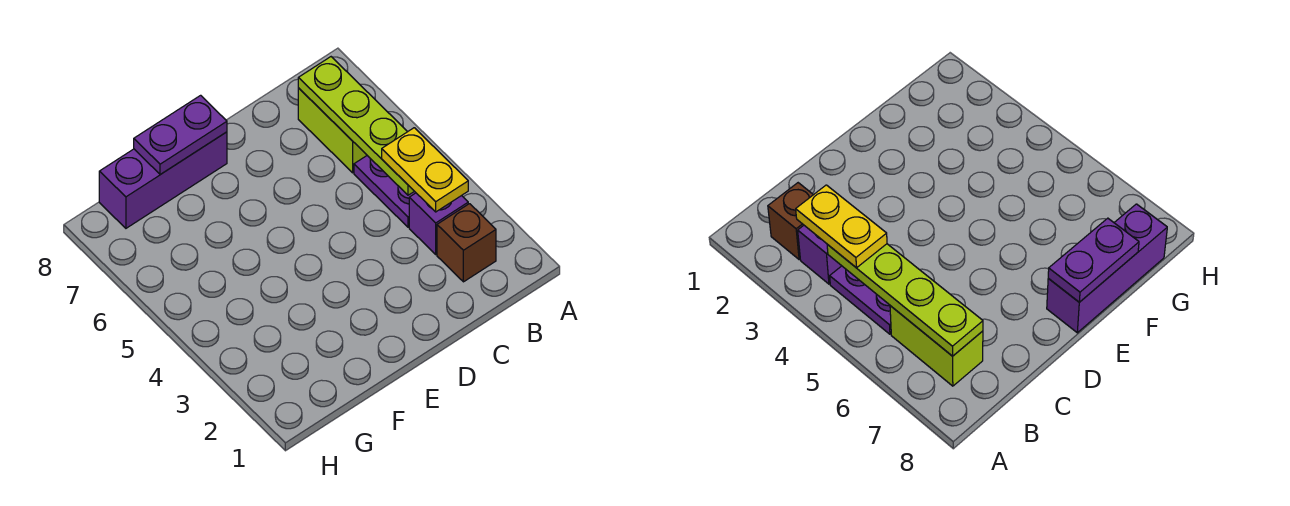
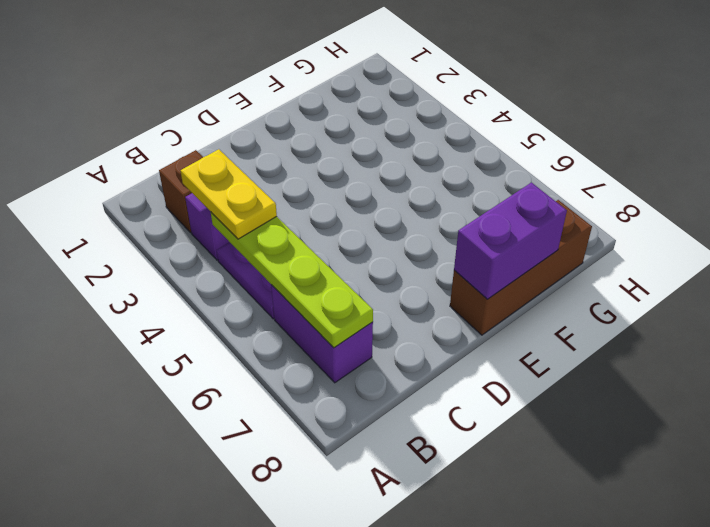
lime 1x2 brick [298,88,367,173] -> purple 1x2 brick [271,285,373,383]
purple 1x3 brick [99,132,227,228] -> brown 1x3 brick [450,200,592,335]
purple 1x2 plate [134,95,227,175] -> purple 1x2 brick [454,182,567,299]

